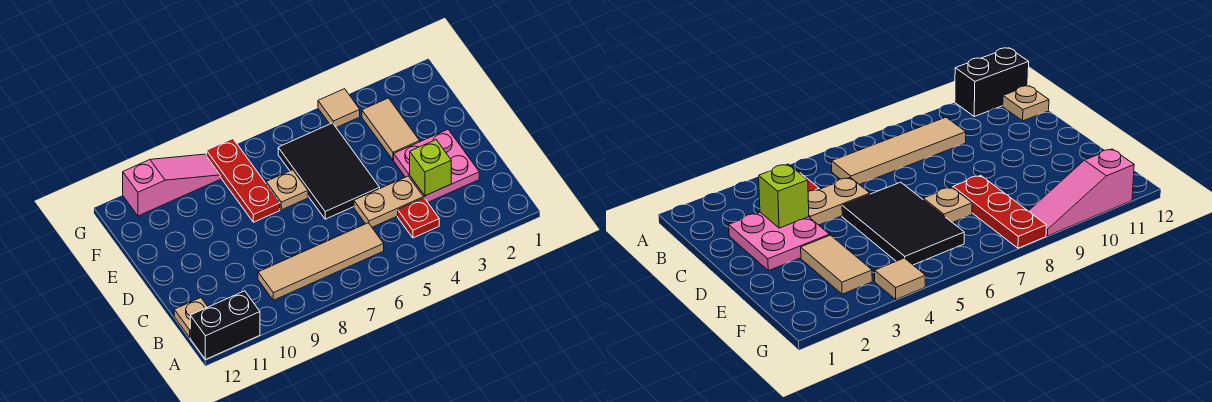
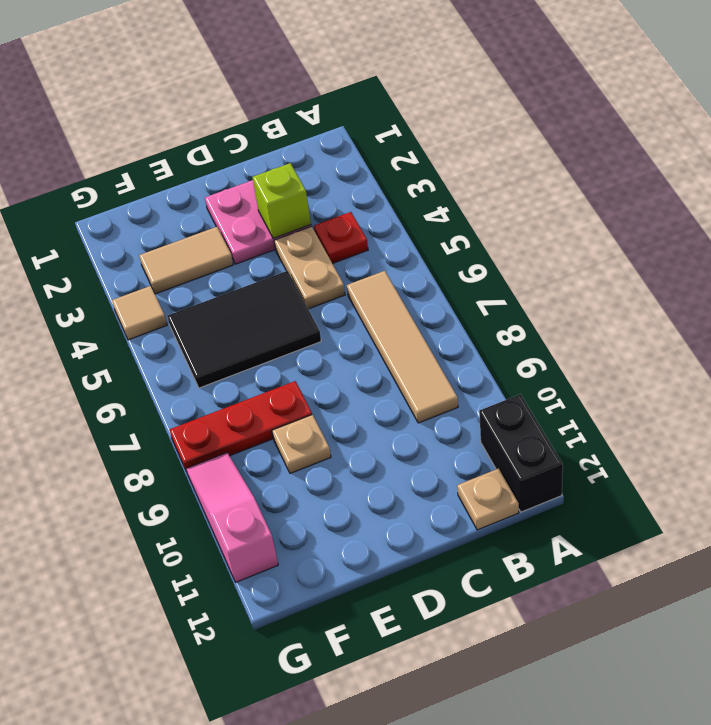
tan 1x1 plate [266,170,308,210] -> tan 1x1 plate moved to [272,415,331,473]

